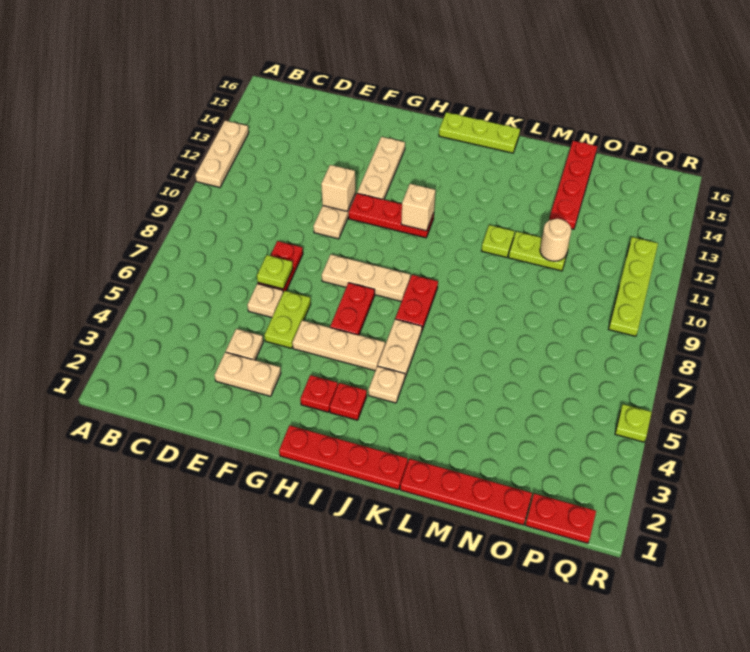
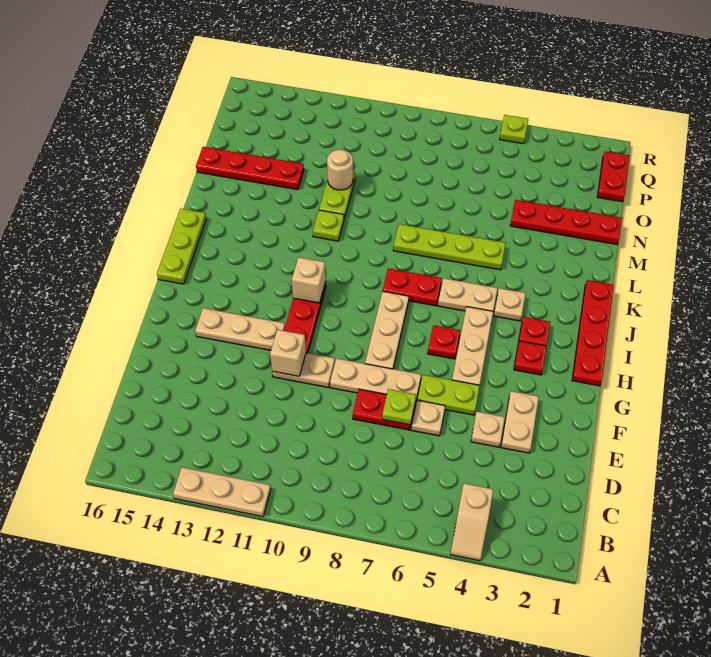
none -> tan 1x2 slope [450,483,493,561]
none -> tan 1x3 plate [330,358,421,404]
red 1x2 plate [330,283,375,335] -> red 1x1 plate [428,325,460,359]
red 1x4 plate [400,459,532,525] -> red 1x4 plate turned to [510,200,622,244]
lime 1x4 plate [609,237,658,336] -> lime 1x4 plate moved to [393,224,506,270]

